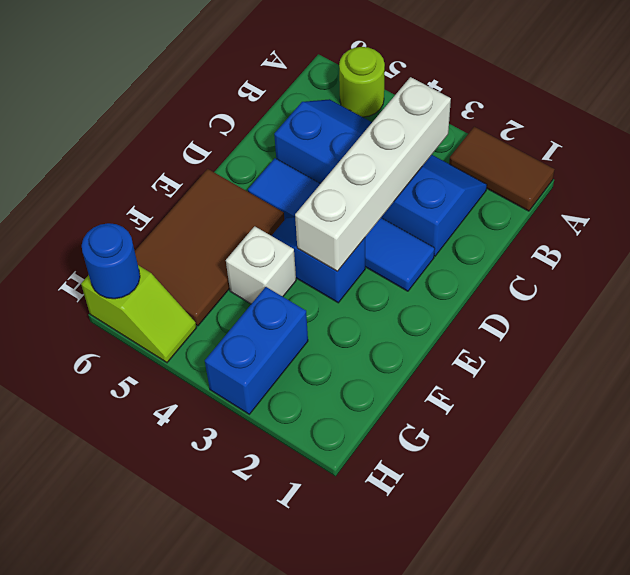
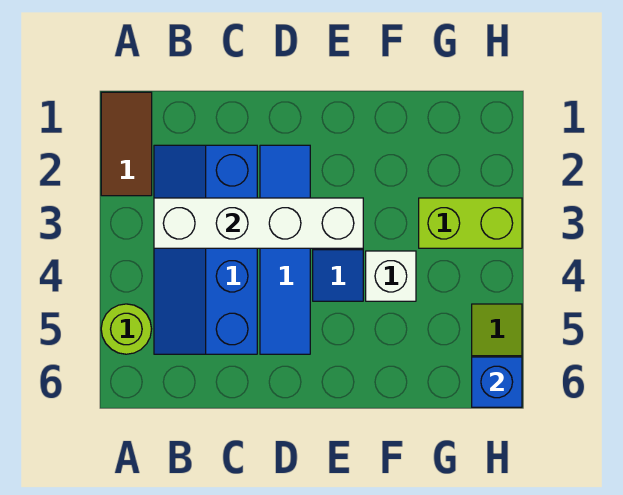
brown 2x3 tile [135,169,284,326] -> none
blue 1x2 brick [205,287,308,414] -> lime 1x2 brick [419,198,522,248]
blue 1x1 round brick [82,223,140,299] -> blue 1x1 brick [472,357,522,407]

